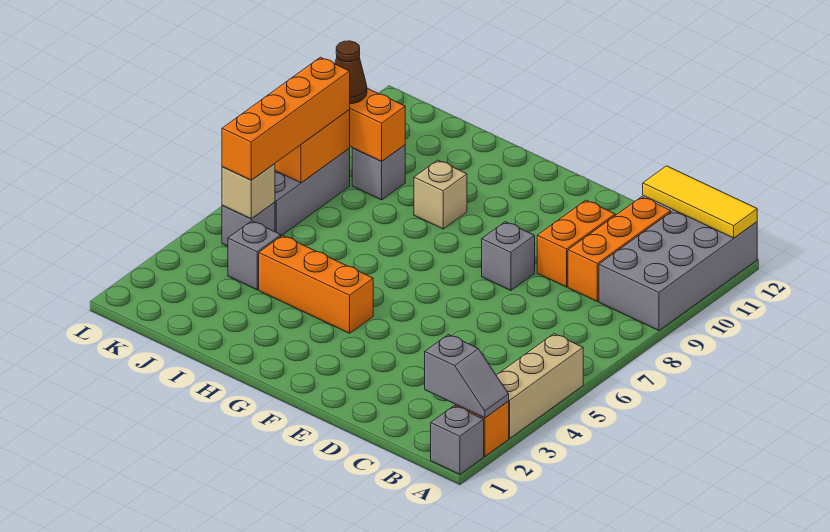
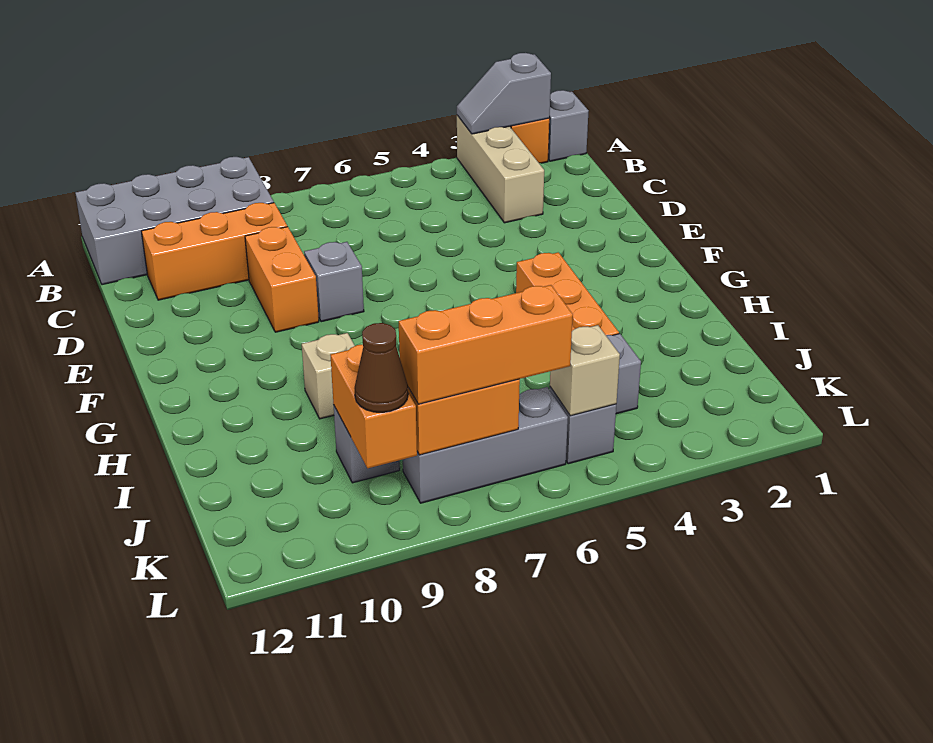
grey 1x2 slope [425,335,509,418] -> grey 1x2 slope turned to [457,53,551,134]
tan 1x3 brick [496,334,583,438] -> tan 1x3 brick turned to [457,115,544,223]
yellow 1x3 tile [643,166,757,238] -> none
orange 1x2 brick [537,200,615,287] -> orange 1x2 brick turned to [245,227,319,332]
orange 1x4 brick [222,57,350,180] -> orange 1x3 brick [399,285,573,404]

